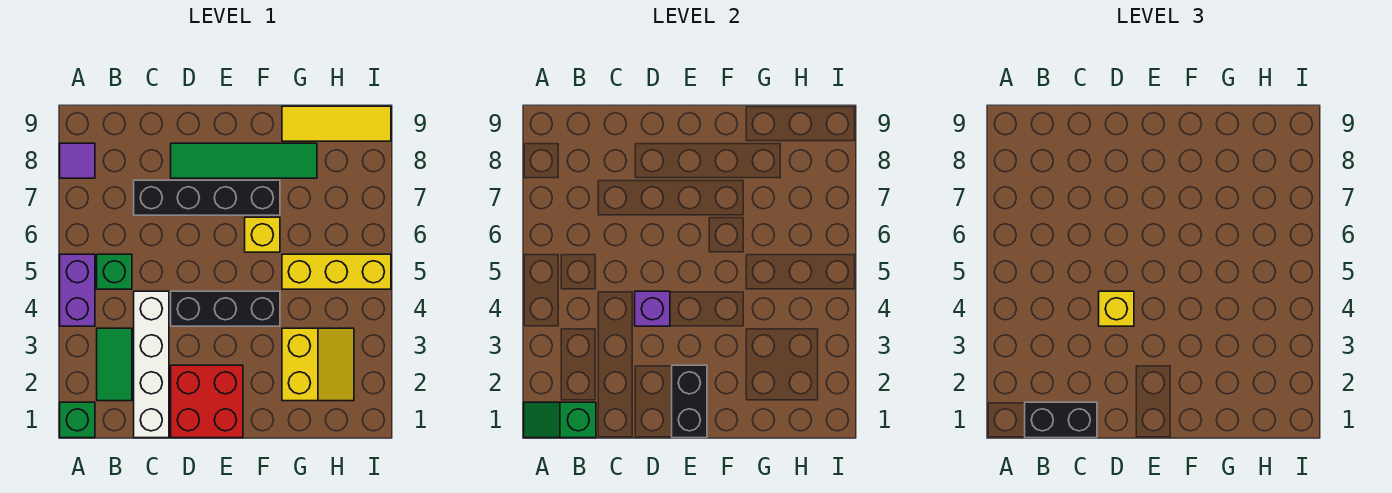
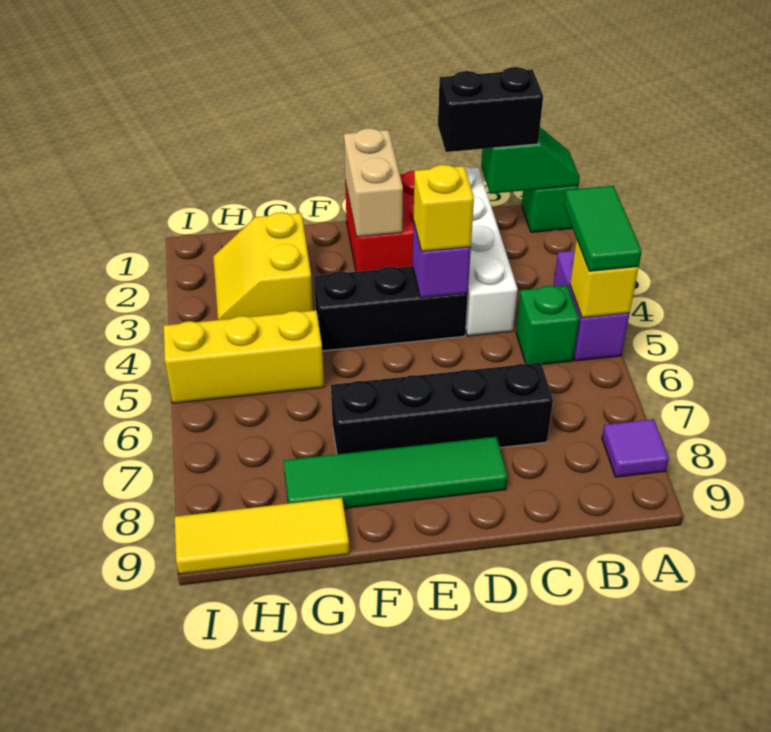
green 1x2 tile [97,328,132,401] -> green 1x2 tile moved to [564,186,642,271]
black 1x2 brick [672,365,707,438] -> tan 1x2 brick [344,128,403,237]
yellow 1x1 brick [245,217,280,252] -> yellow 1x1 brick moved to [570,239,639,318]

